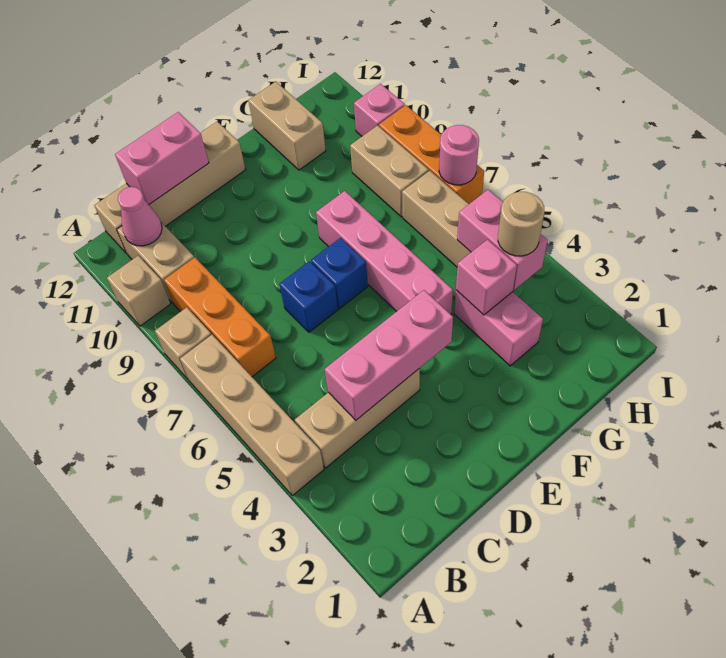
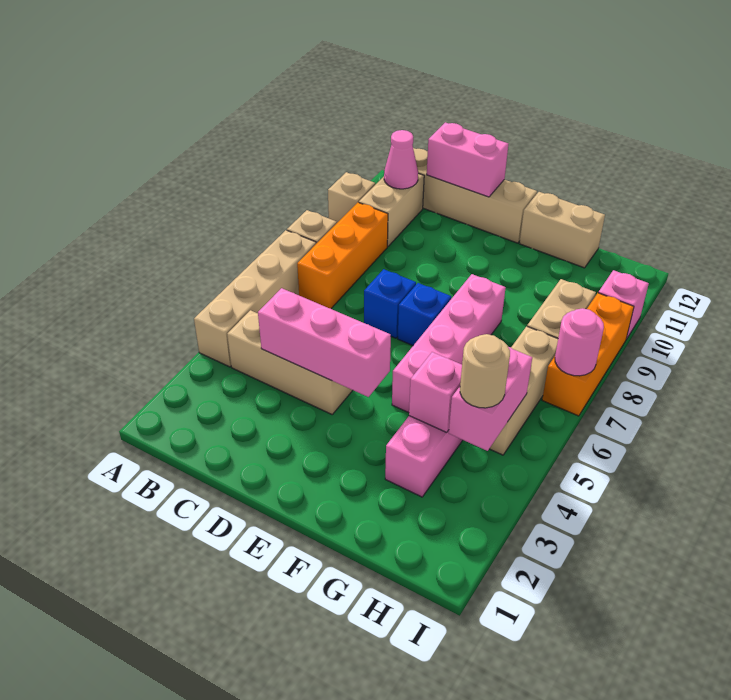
tan 1x2 brick [248,82,326,170] -> tan 1x2 brick turned to [519,192,605,268]

